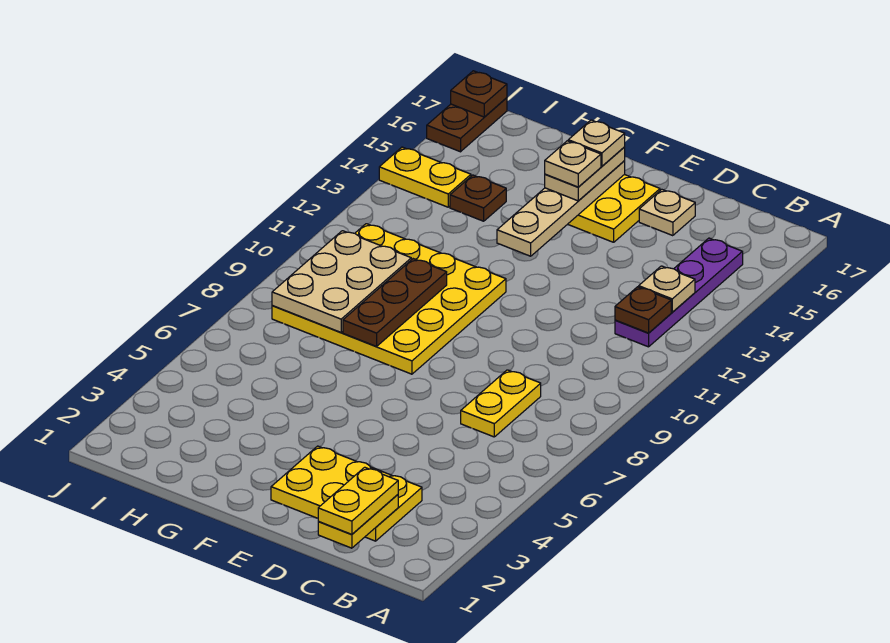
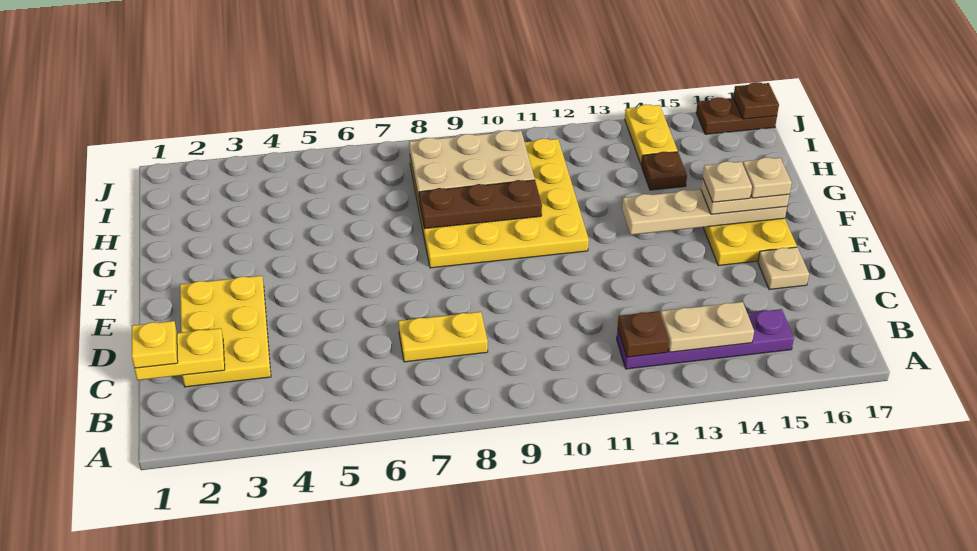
tan 1x1 plate [639,266,695,312] -> tan 1x2 plate [660,302,754,352]
yellow 1x2 plate [318,467,398,535] -> yellow 1x1 plate [132,321,178,368]

